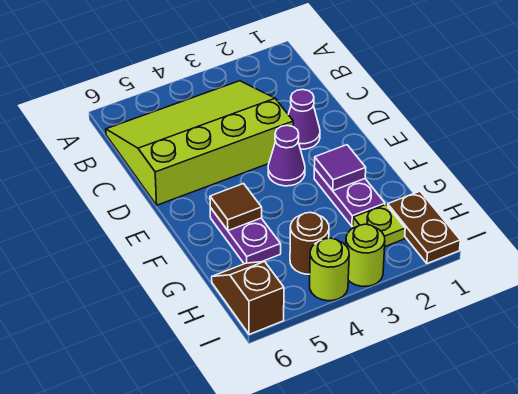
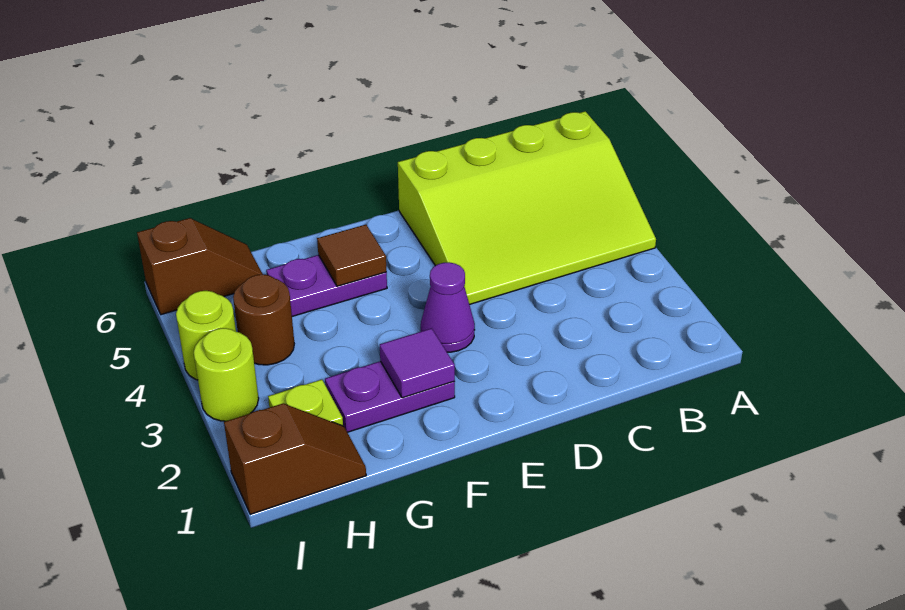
lime 3x4 slope [106,81,293,205] -> lime 3x4 slope turned to [398,111,656,305]
purple 1x1 cone [288,90,320,149] -> none
brown 1x2 plate [388,191,460,263] -> brown 1x2 slope [224,404,366,514]

